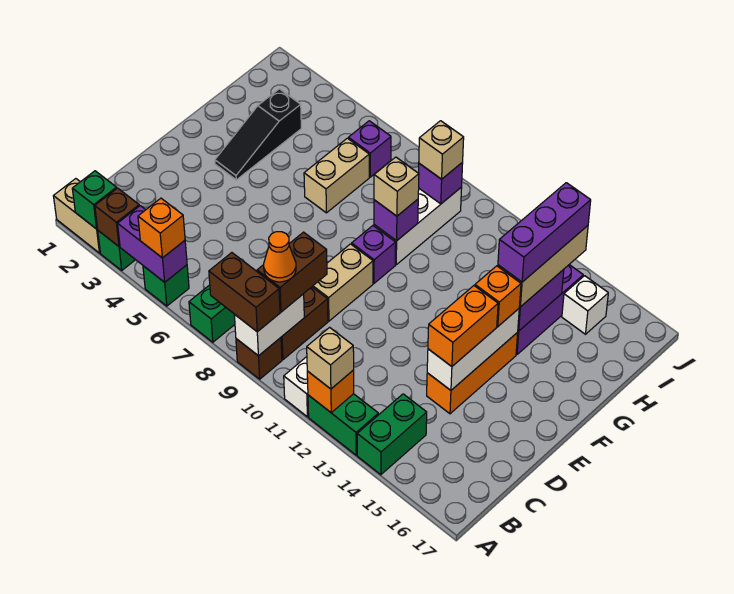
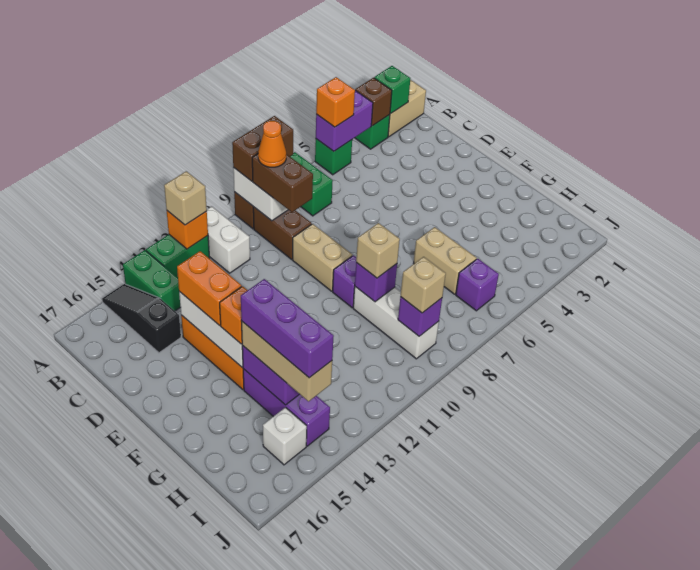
black 1x3 slope [215,89,301,180] -> black 1x3 slope moved to [102,284,181,353]

